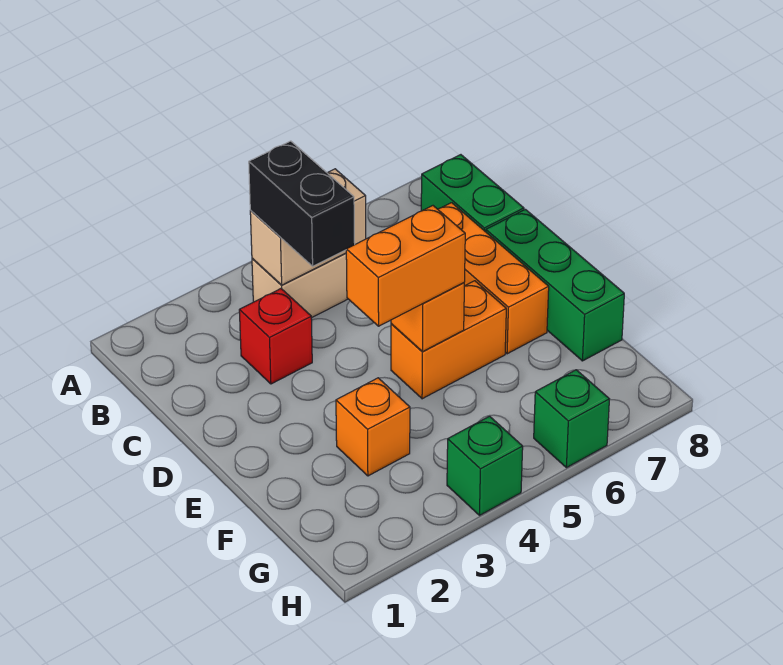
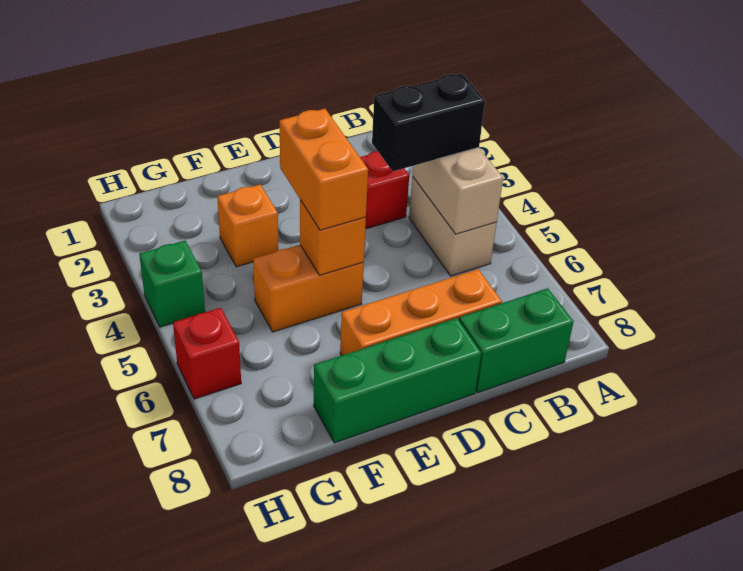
orange 1x2 brick [391,281,506,399] -> orange 1x2 brick turned to [253,245,364,332]
green 1x1 brick [534,370,609,468] -> red 1x1 brick [173,308,241,399]

